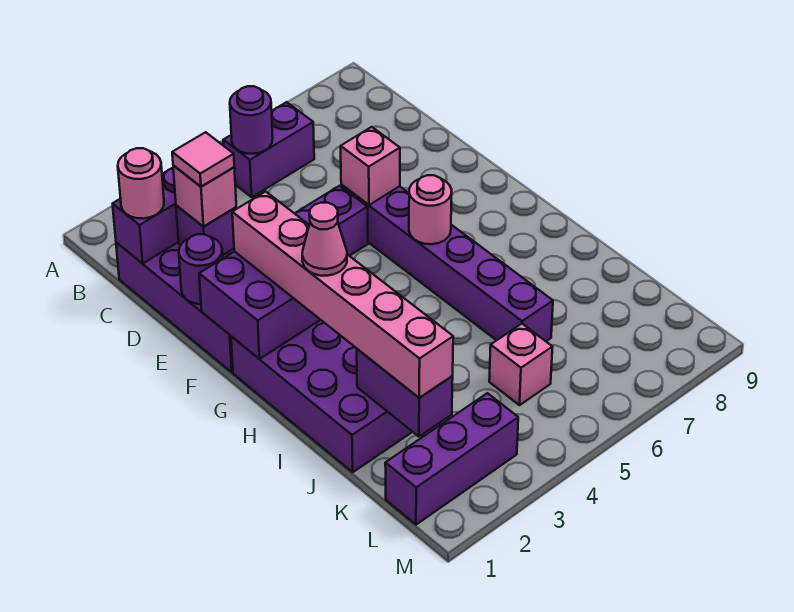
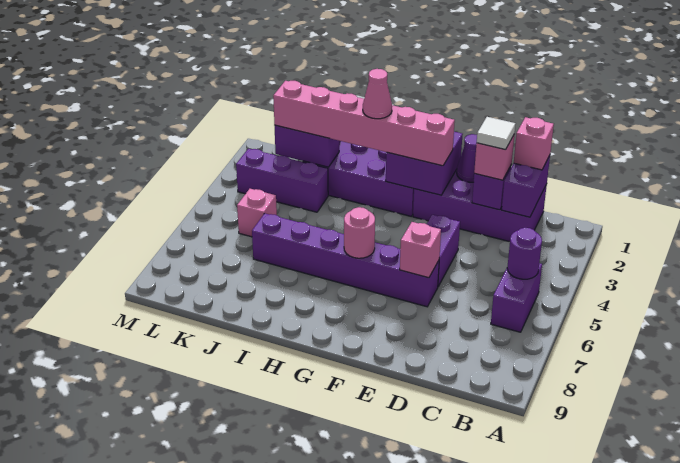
pink 1x1 round brick [118,148,164,219] -> pink 1x1 brick [514,117,554,170]
pink 1x1 tile [172,132,234,187] -> white 1x1 tile [477,117,516,150]
purple 1x1 round brick [179,234,223,304] -> purple 1x1 cone [457,134,477,182]
purple 1x3 brick [385,393,518,525] -> purple 1x3 brick turned to [236,149,328,212]

